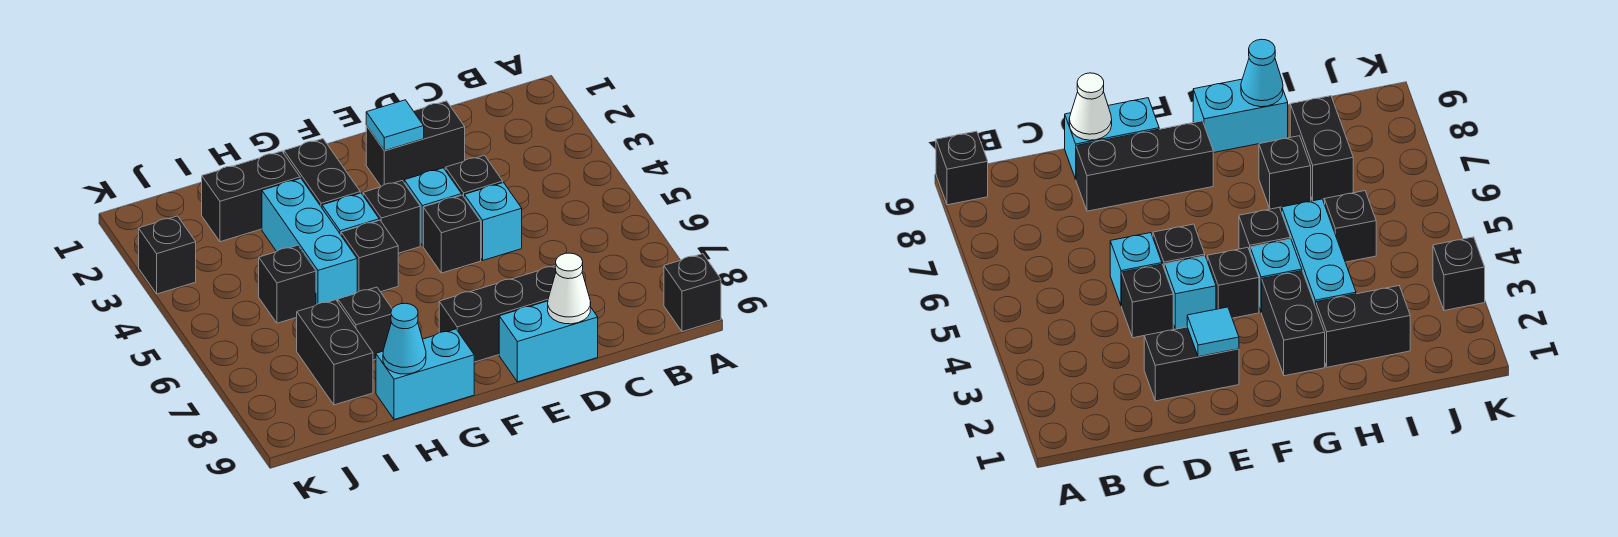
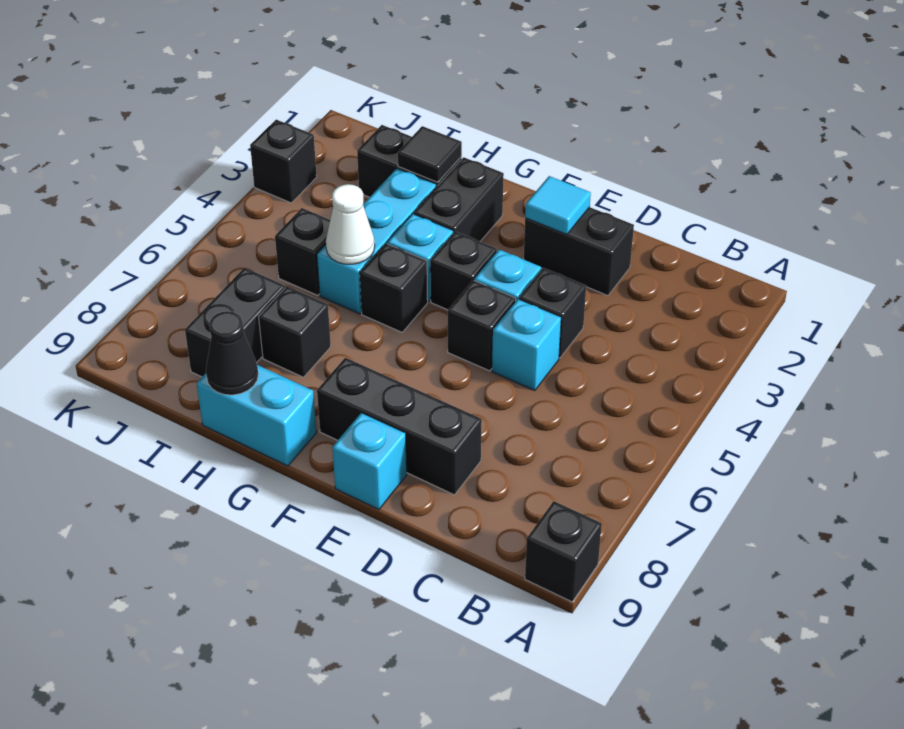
cyan 1x2 brick [499,301,598,382] -> cyan 1x1 brick [332,413,407,509]
white 1x1 cone [548,253,591,324] -> white 1x1 cone moved to [326,184,375,264]
none -> black 1x1 tile [398,126,462,182]
cyan 1x1 cone [383,303,426,374] -> black 1x1 cone [206,311,258,395]

